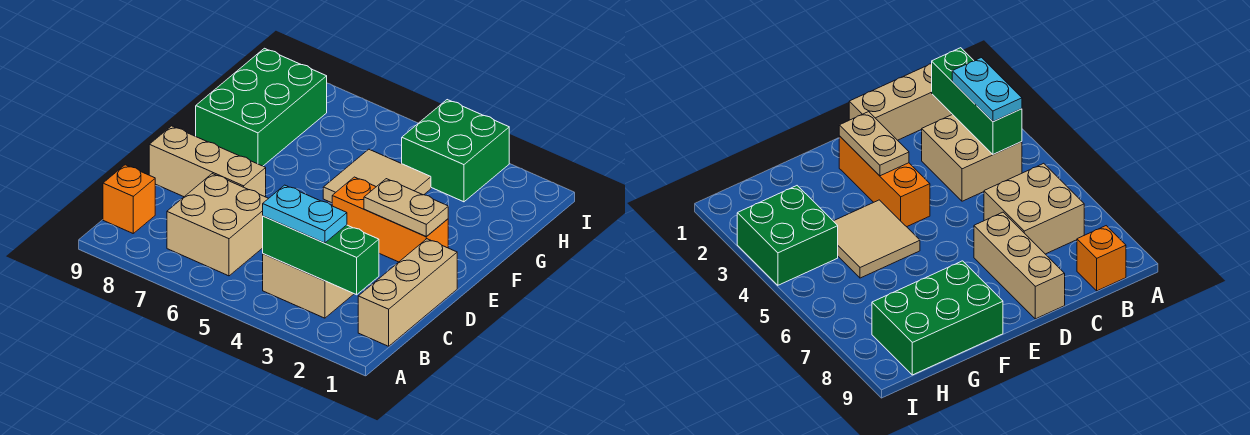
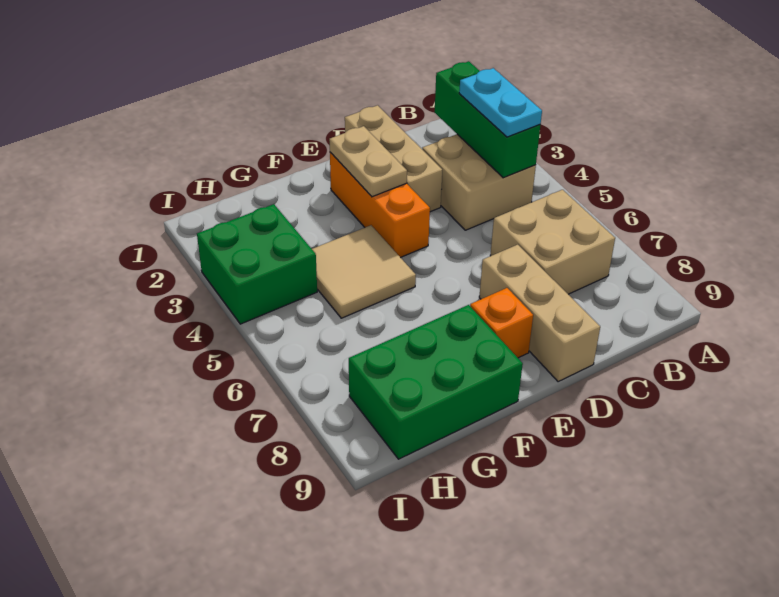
tan 1x3 brick [358,239,457,346] -> tan 1x3 brick turned to [345,105,442,212]
orange 1x1 brick [103,165,155,233] -> orange 1x1 brick moved to [470,288,533,358]

